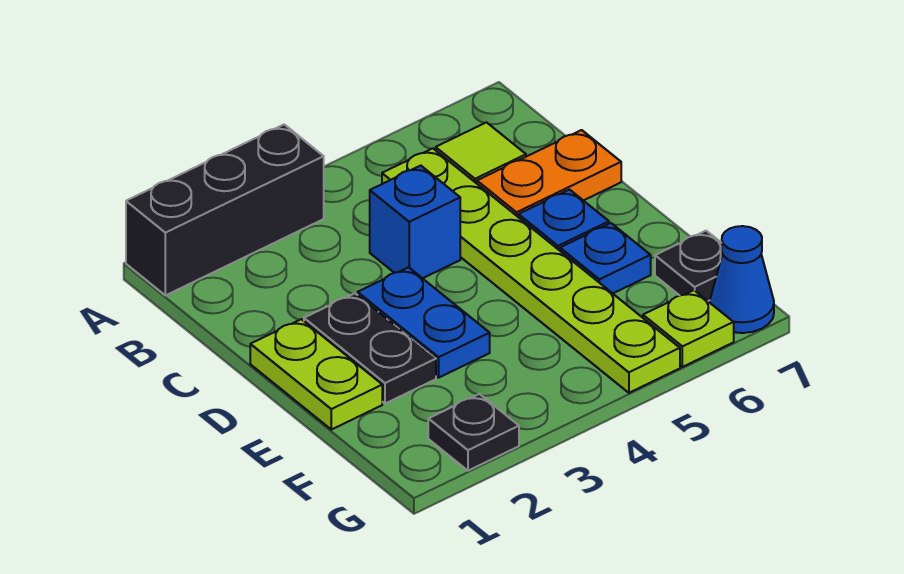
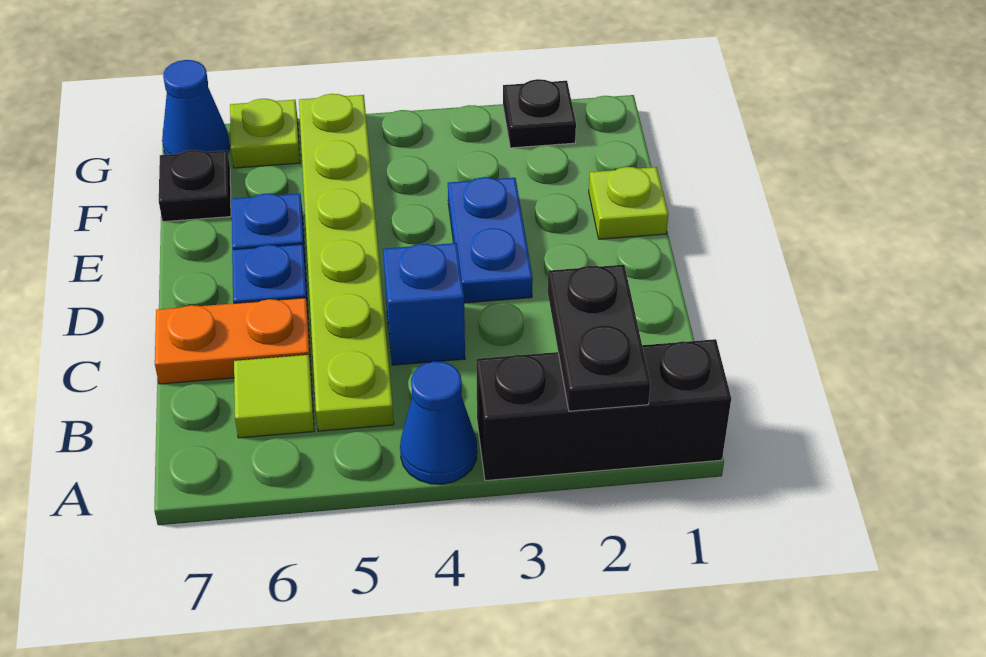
none -> blue 1x1 cone [400,361,477,484]
lime 1x2 plate [250,319,382,430] -> lime 1x1 plate [589,167,668,239]
black 1x2 plate [304,293,436,404] -> black 1x2 plate moved to [548,265,650,411]

